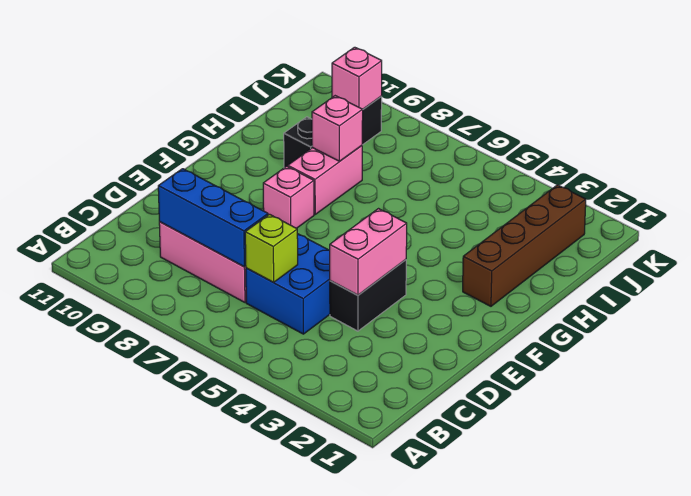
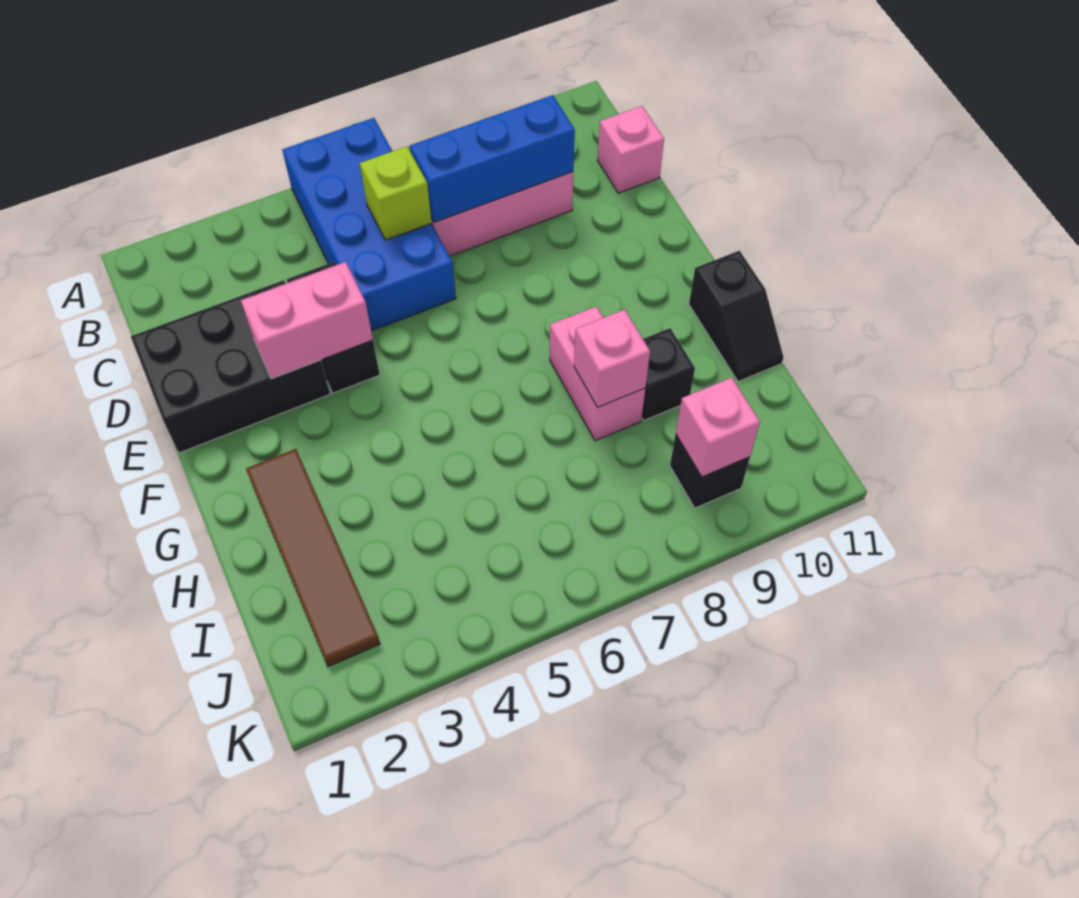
blue 2x2 brick [246,234,330,334] -> blue 2x4 brick [282,118,456,331]
none -> black 2x3 brick [131,280,330,453]
pink 1x2 brick [329,209,407,295] -> pink 1x2 brick turned to [241,262,373,379]
pink 1x1 brick [263,166,314,228] -> pink 1x1 brick moved to [598,106,664,193]
brown 1x4 brick [463,185,586,306] -> brown 1x4 tile [246,449,380,667]
none -> black 1x2 slope [689,251,784,382]

